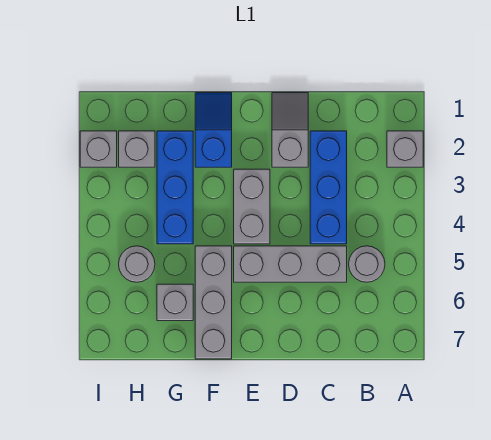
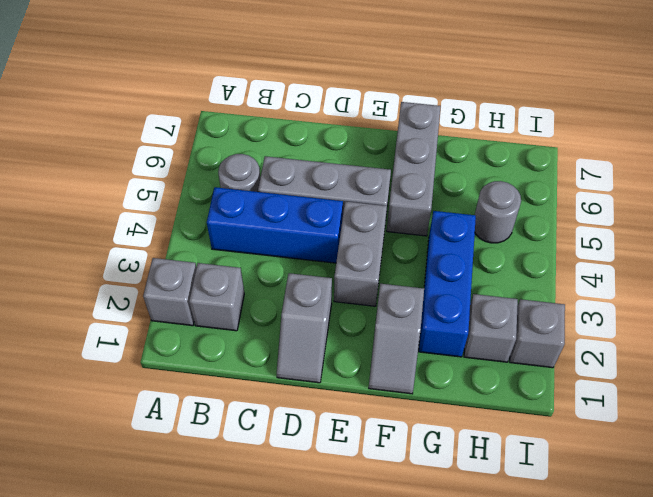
blue 1x3 brick [310,131,347,244] -> blue 1x3 brick turned to [207,187,343,263]
blue 1x2 slope [195,93,232,167] -> grey 1x2 slope [369,284,424,394]
grey 1x1 brick [157,284,193,321] -> grey 1x1 brick moved to [189,263,244,331]

